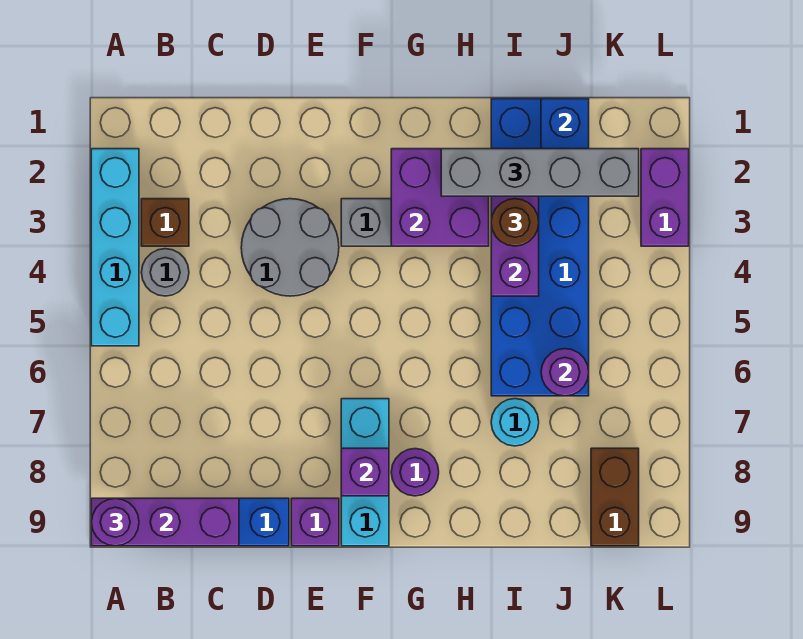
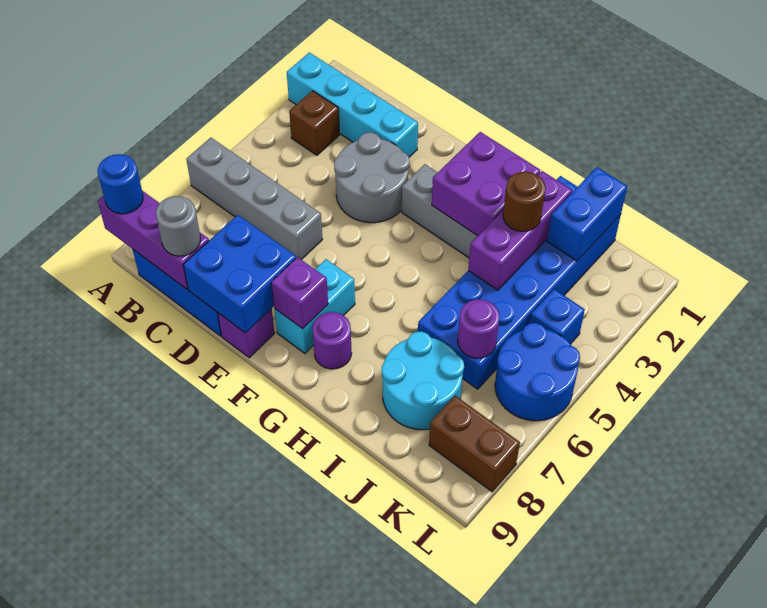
cyan 1x4 brick [91,149,139,346] -> cyan 1x4 brick turned to [287,52,418,157]
purple 1x1 round brick [92,498,139,546] -> blue 1x1 round brick [98,154,143,214]
grey 1x1 round brick [141,249,189,296] -> grey 1x1 round brick moved to [156,196,200,256]
none -> blue 2x2 brick [183,215,296,333]
cyan 1x3 brick [341,399,389,546] -> cyan 1x2 brick [274,259,355,353]
grey 1x4 brick [441,149,639,196] -> grey 1x4 brick moved to [186,138,323,260]
cyan 1x1 round brick [491,399,539,446] -> cyan 2x2 round brick [382,331,464,430]
none -> blue 1x1 brick [530,289,585,344]
none -> blue 2x2 round brick [495,323,580,421]
brown 1x2 brick [591,448,639,546] -> brown 1x2 brick turned to [429,396,520,492]
purple 1x2 brick [641,149,689,246] -> none

